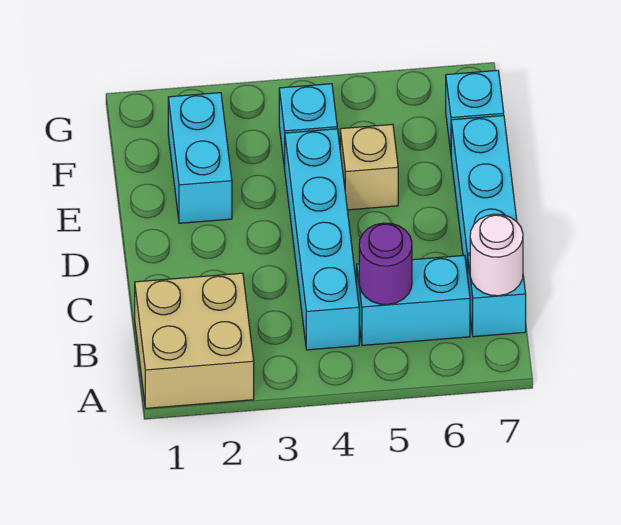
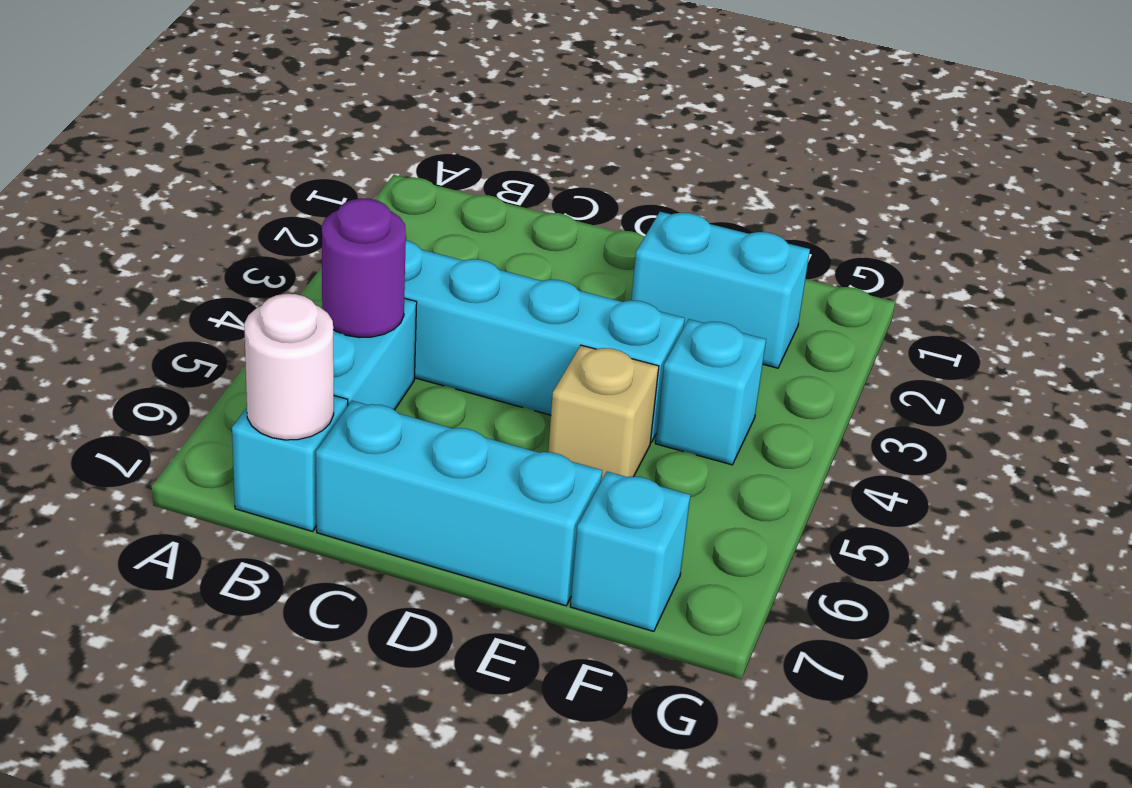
tan 2x2 brick [135,273,254,408] -> none

